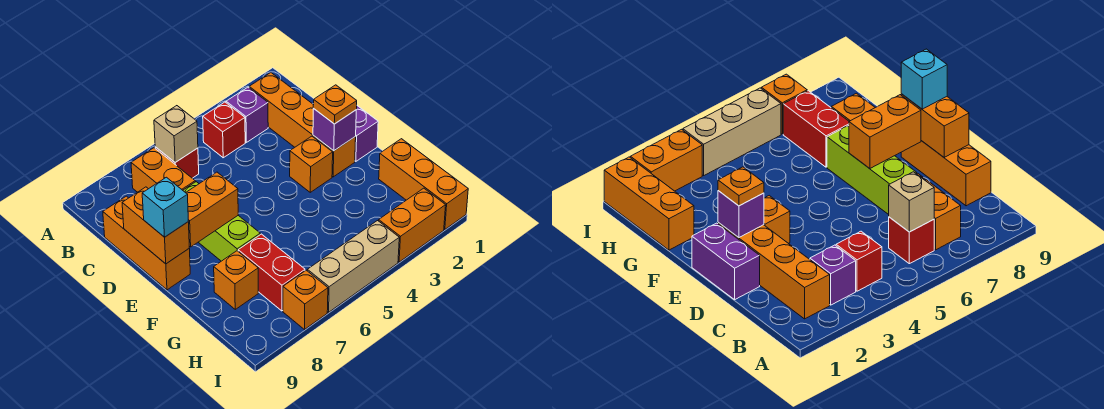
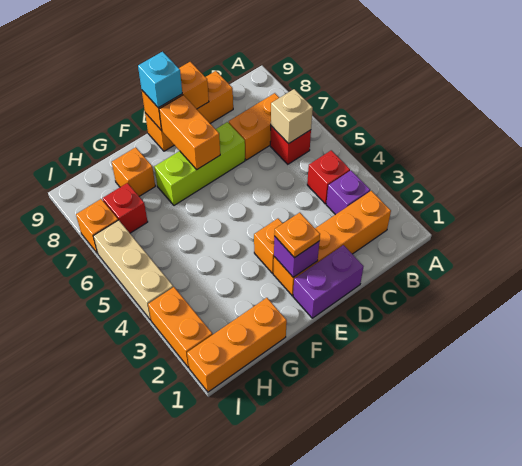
red 1x2 brick [238,234,305,311] -> red 1x1 brick [103,183,148,233]

